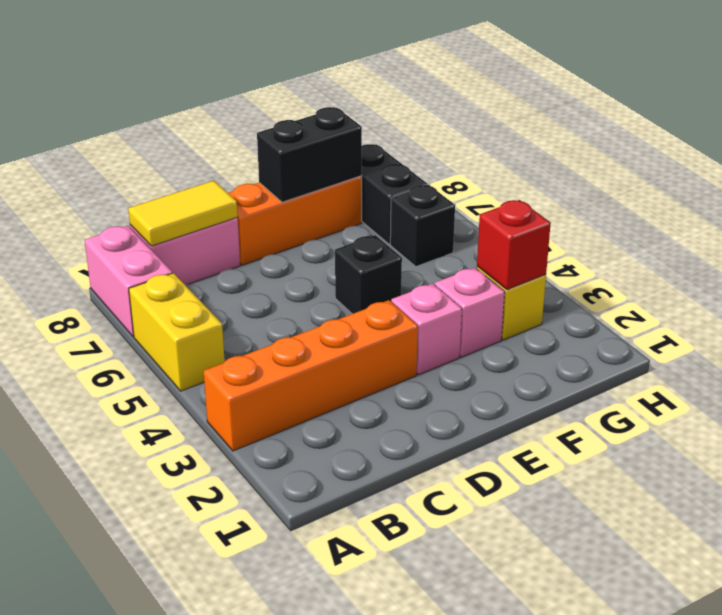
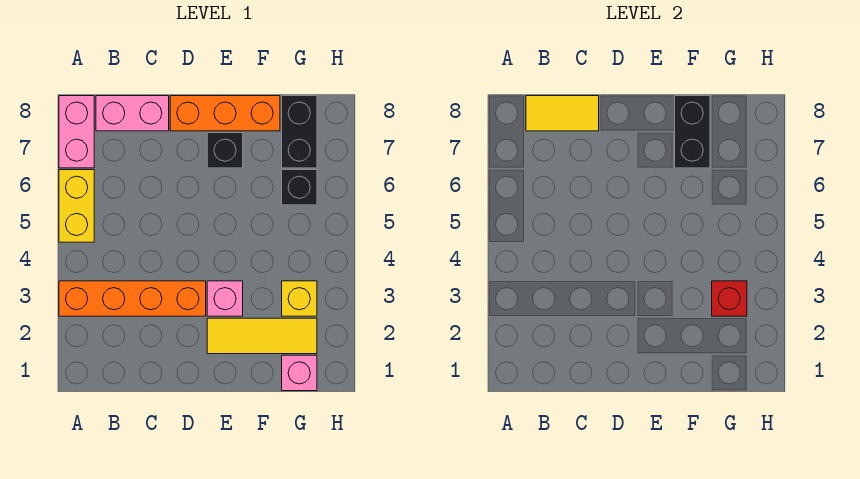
none -> yellow 1x3 tile [207,318,317,354]
black 1x1 brick [335,235,402,314] -> black 1x1 brick moved to [207,133,243,168]
black 1x2 brick [257,107,362,202] -> black 1x2 brick turned to [675,96,710,168]
pink 1x1 brick [435,267,505,357] -> pink 1x1 brick moved to [282,355,317,391]

